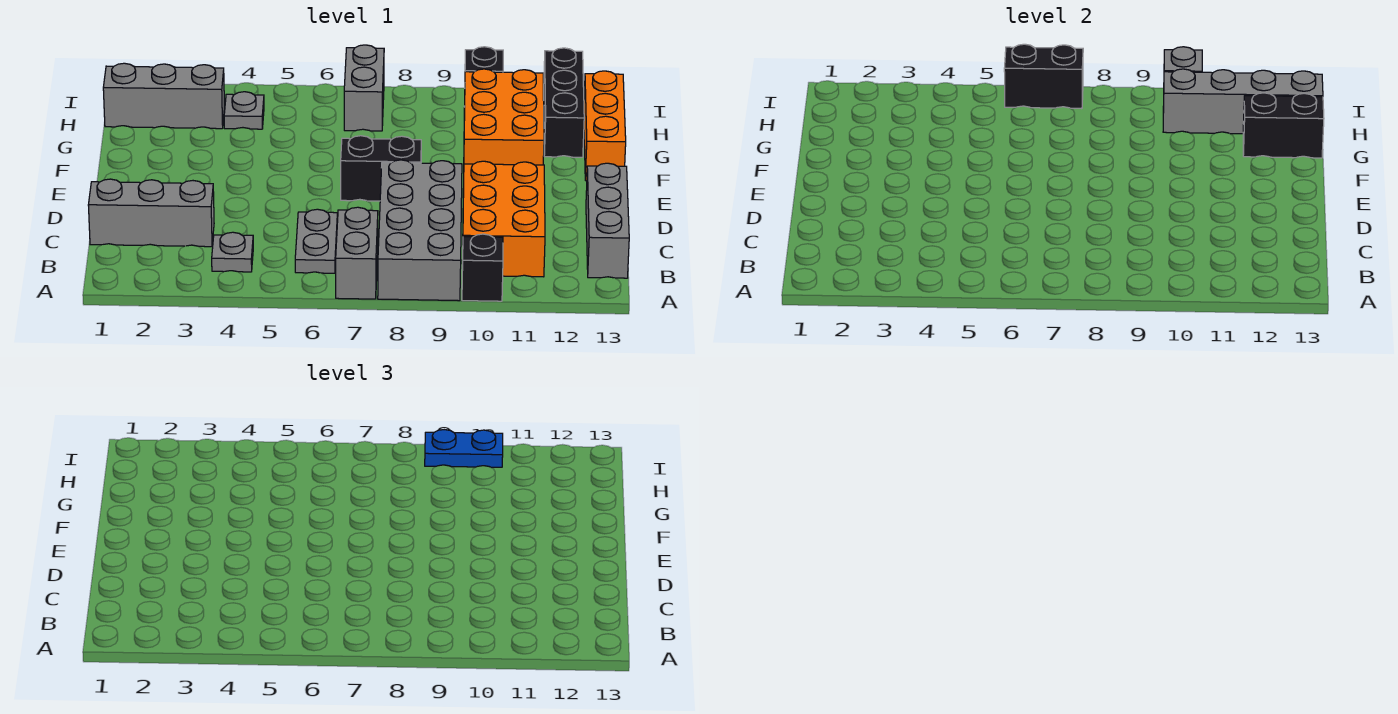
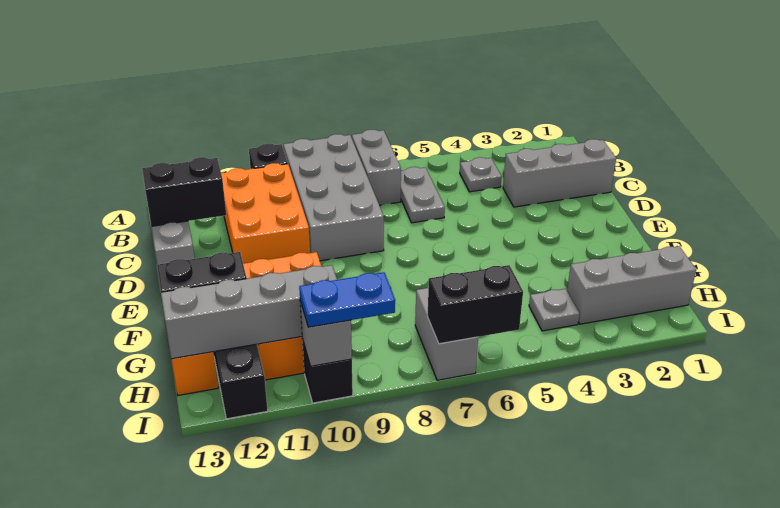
black 1x2 brick [341,136,421,201] -> black 1x2 brick moved to [142,157,226,226]

